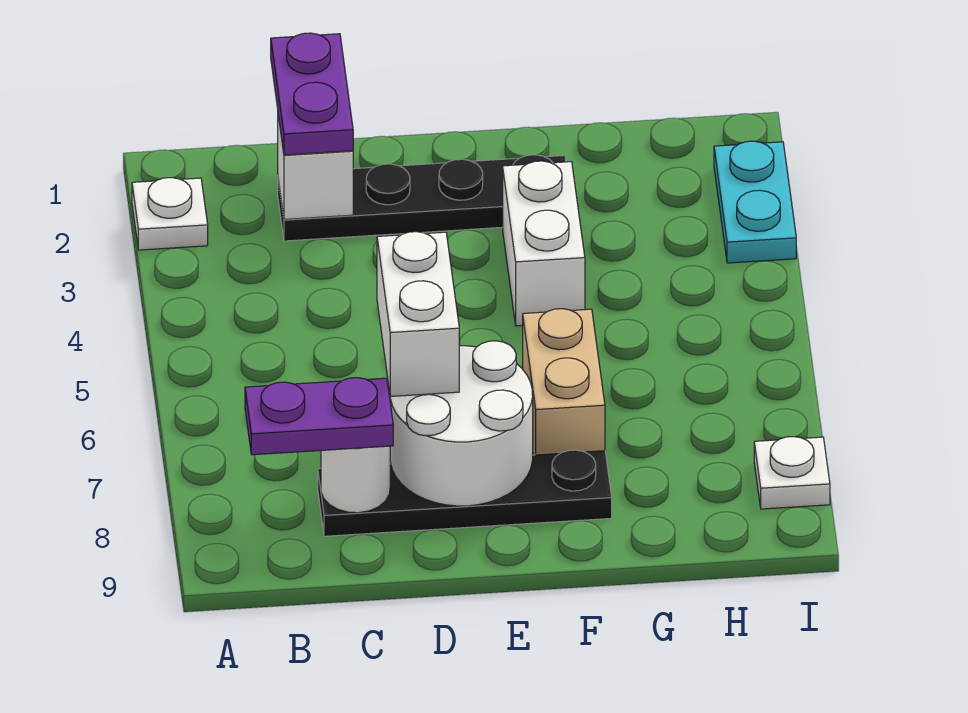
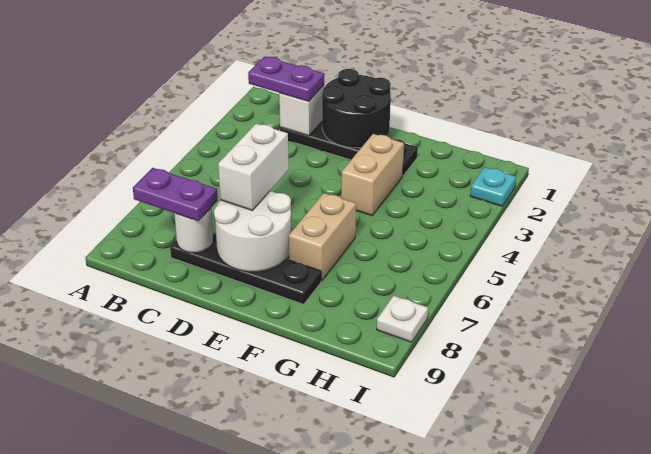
white 1x1 plate [132,178,208,250] -> none
purple 1x2 plate [271,33,353,155] -> purple 1x2 plate turned to [248,56,324,101]
none -> black 2x2 round brick [322,69,391,148]
white 1x2 brick [503,161,585,326] -> tan 1x2 brick [341,134,404,215]
cyan 1x2 plate [714,141,796,263] -> cyan 1x1 plate [470,167,516,206]

